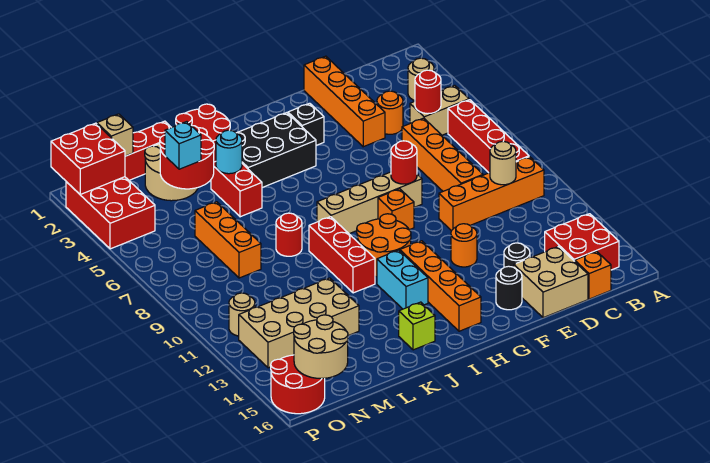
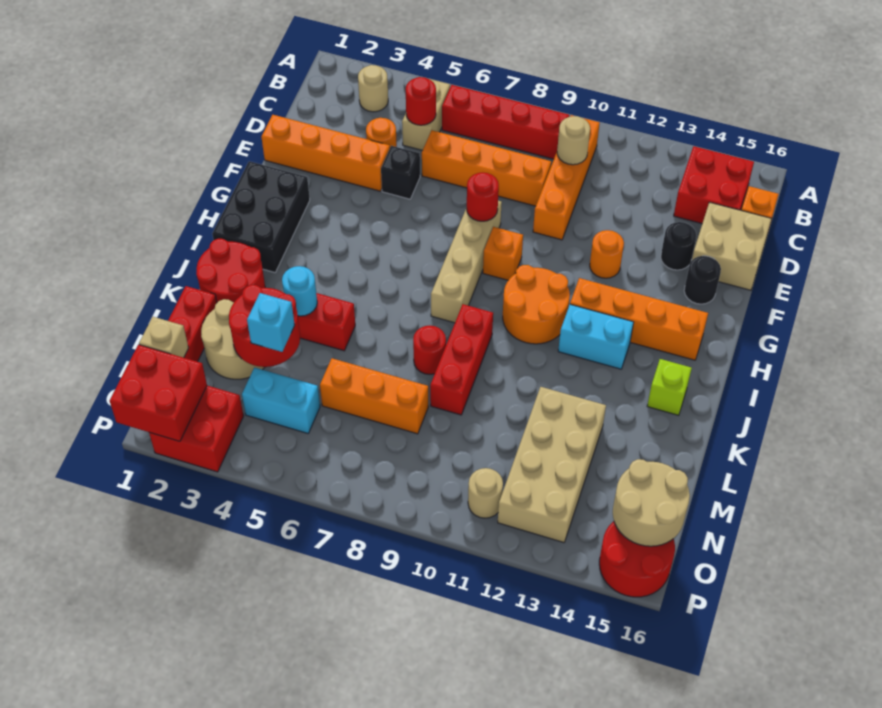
black 1x1 brick [288,103,324,146] -> black 1x1 brick moved to [381,146,420,199]
black 2x3 brick [237,113,316,188] -> black 2x3 brick moved to [212,161,310,272]
red 1x3 brick [309,217,375,293] -> red 1x3 brick turned to [430,304,493,415]
none -> cyan 1x2 brick [242,367,320,433]
red 2x3 brick [66,177,155,249] -> red 2x2 brick [149,386,244,472]

